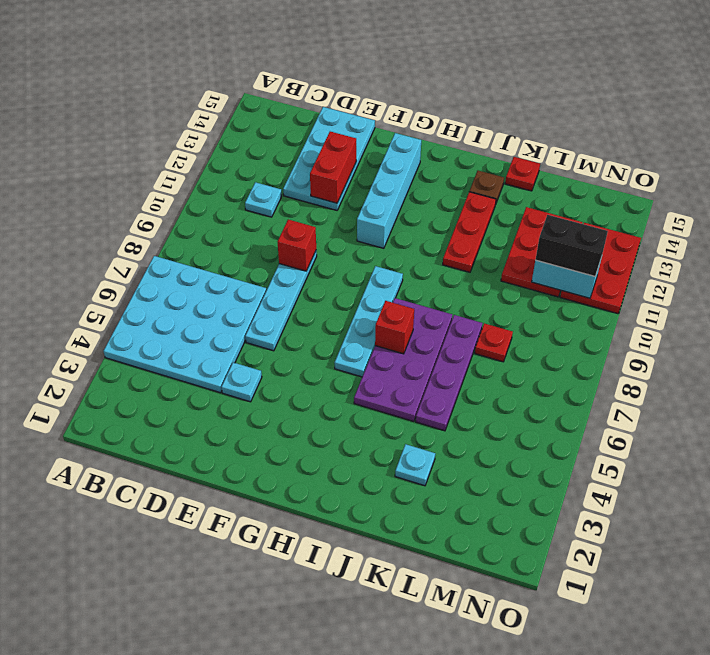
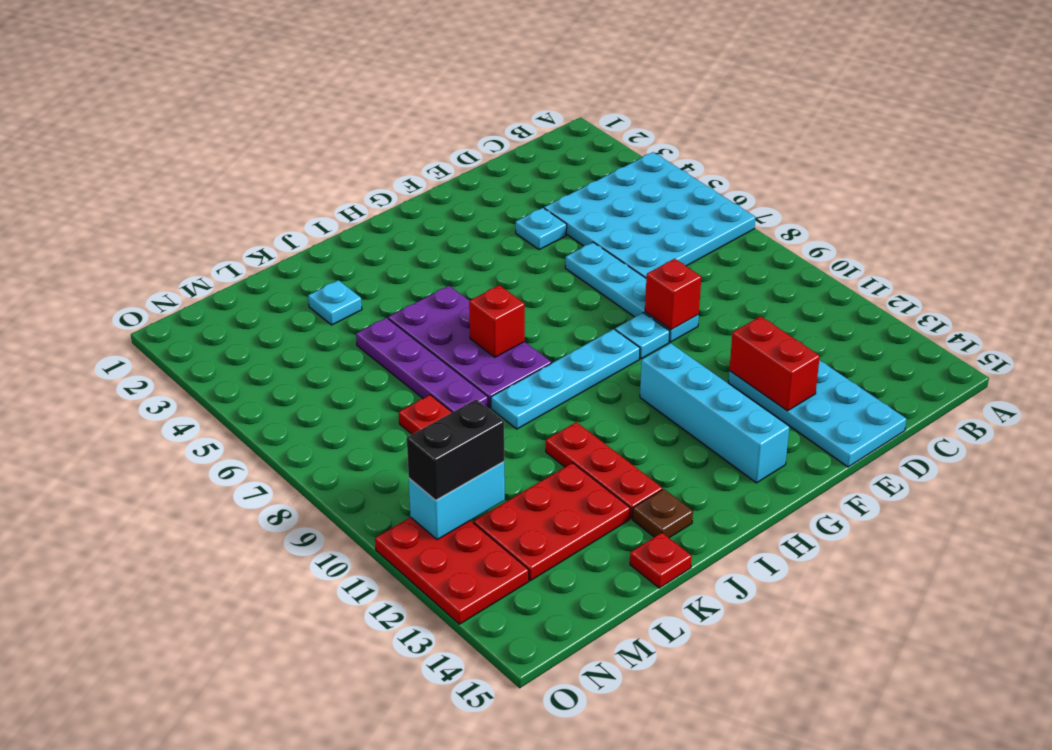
cyan 1x1 plate [245,182,282,217] -> cyan 1x1 plate moved to [615,313,670,359]
cyan 1x4 plate [334,266,403,377] -> cyan 1x4 plate turned to [491,329,640,429]
red 2x3 plate [501,207,582,297] -> red 2x3 plate turned to [473,463,630,581]

